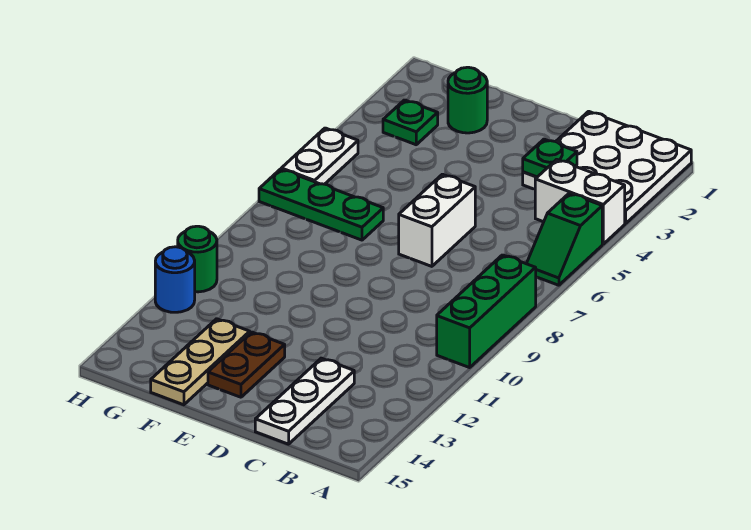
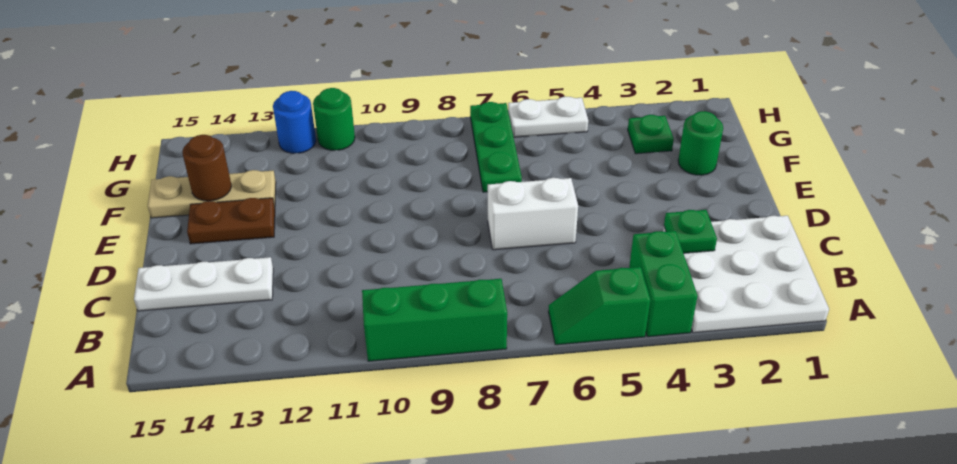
white 1x2 brick [535,159,625,244] -> green 1x2 brick [629,231,697,337]
none -> brown 1x1 round brick [182,135,231,201]

